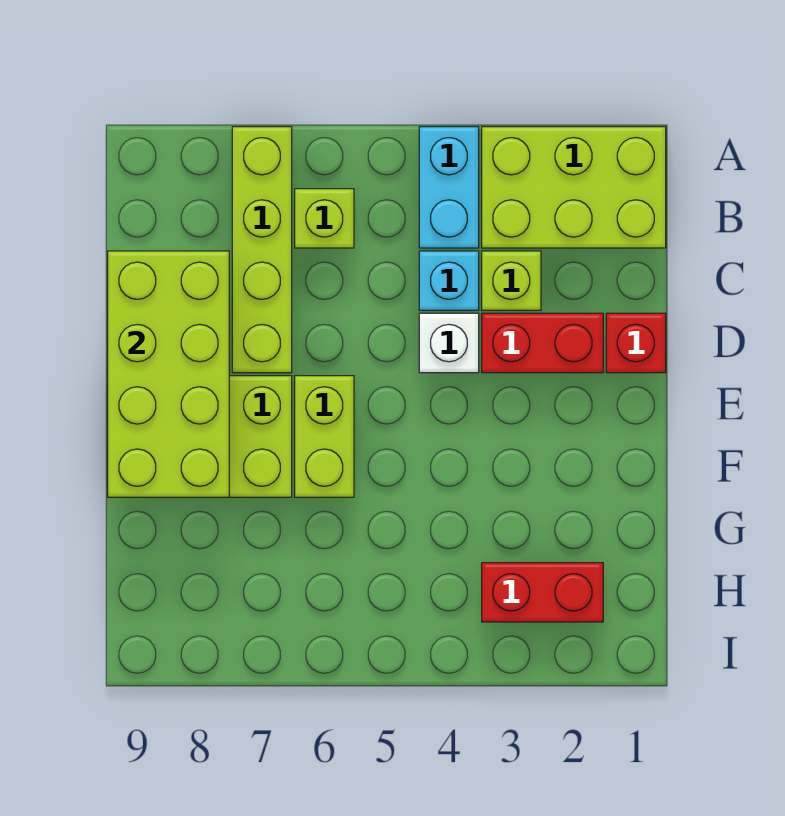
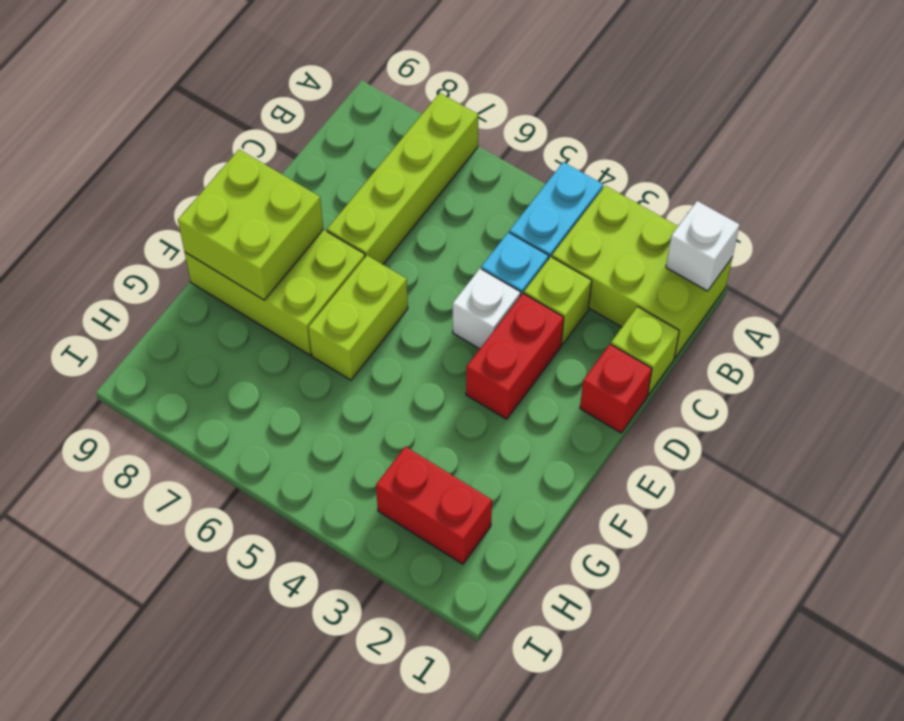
none -> white 1x1 brick [666,201,740,291]
lime 1x1 brick [295,189,354,248] -> lime 1x1 brick moved to [611,307,679,395]
lime 2x4 brick [108,251,229,497] -> lime 2x2 brick [178,150,323,300]
red 1x2 brick [482,313,603,373] -> red 1x2 brick turned to [466,293,564,419]

